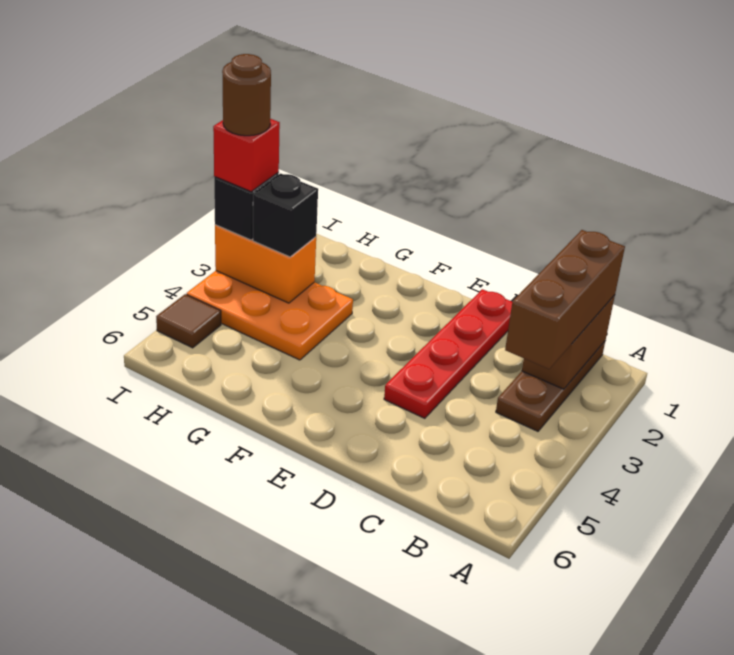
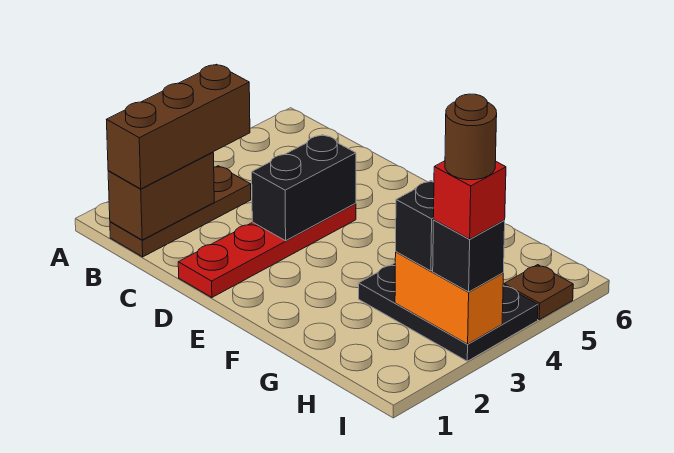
none -> black 1x2 brick [252,135,356,241]
orange 2x3 plate [187,271,353,360] -> black 2x3 plate [359,263,538,361]
brown 1x1 tile [156,294,221,348] -> brown 1x1 plate [504,265,573,319]

